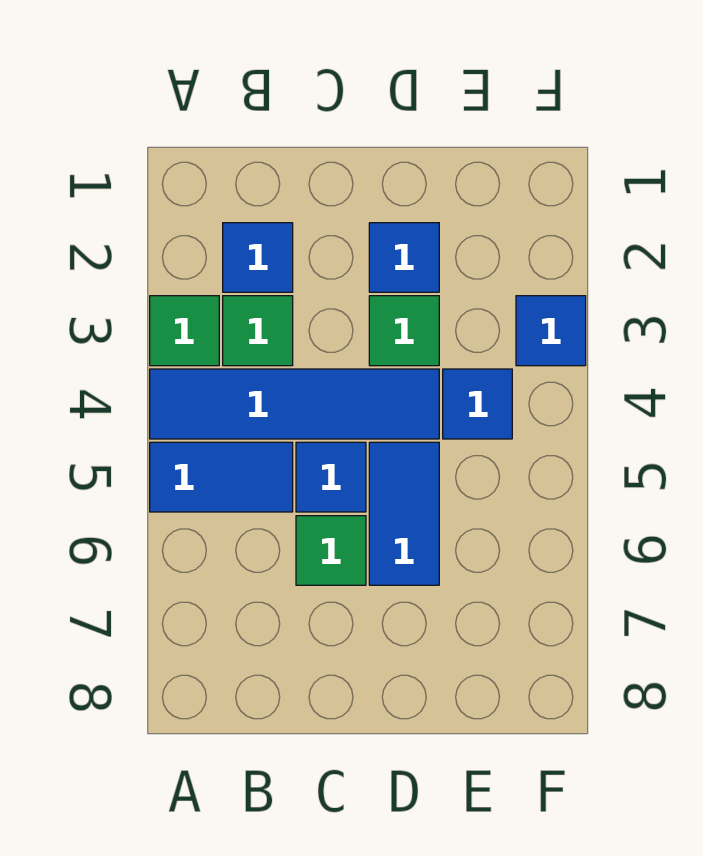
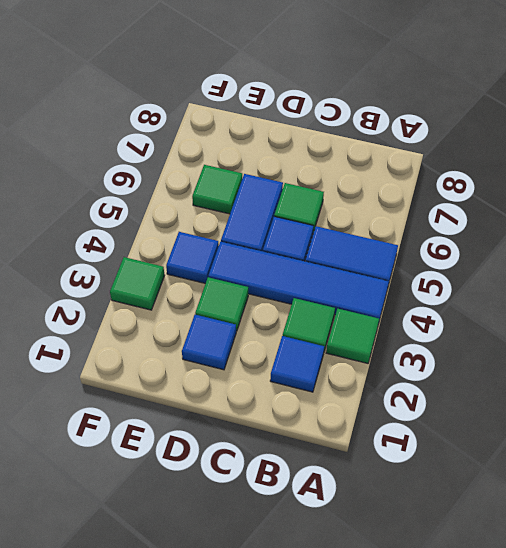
none -> green 1x1 tile [192,165,242,214]
blue 1x1 tile [516,296,586,366] -> green 1x1 tile [110,257,165,310]

